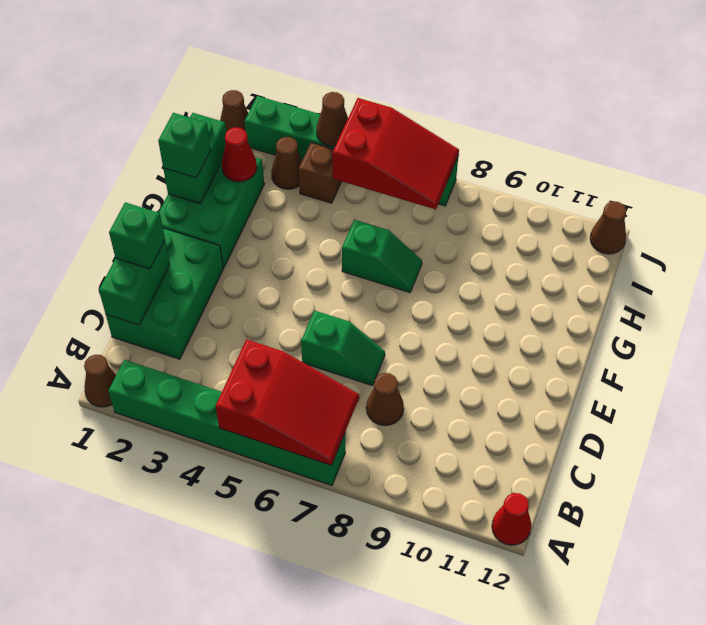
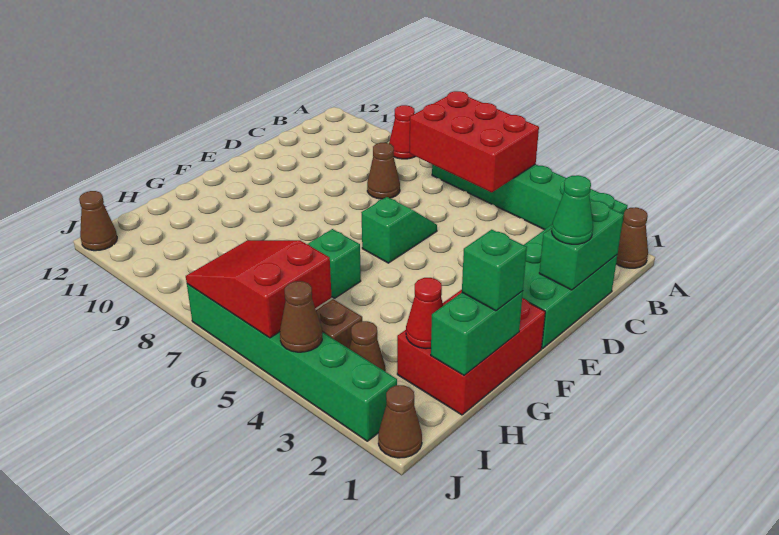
red 2x3 slope [216,339,359,465] -> red 2x3 brick [410,91,539,192]
red 1x1 cone [492,493,531,545] -> red 1x1 cone moved to [389,105,415,159]
green 1x1 brick [109,202,165,269] -> green 1x1 cone [552,175,593,244]
green 1x2 slope [301,310,385,386] -> green 1x2 slope turned to [361,197,437,263]
green 2x3 brick [159,157,264,268] -> red 2x3 brick [397,290,545,415]

